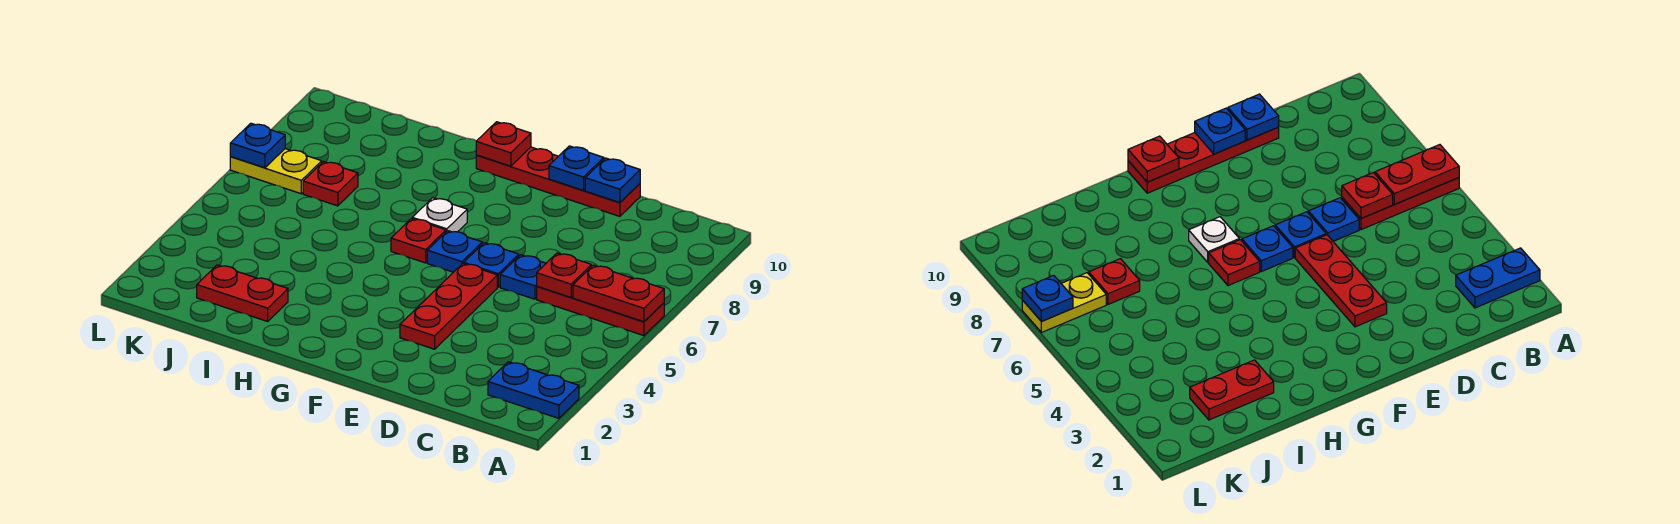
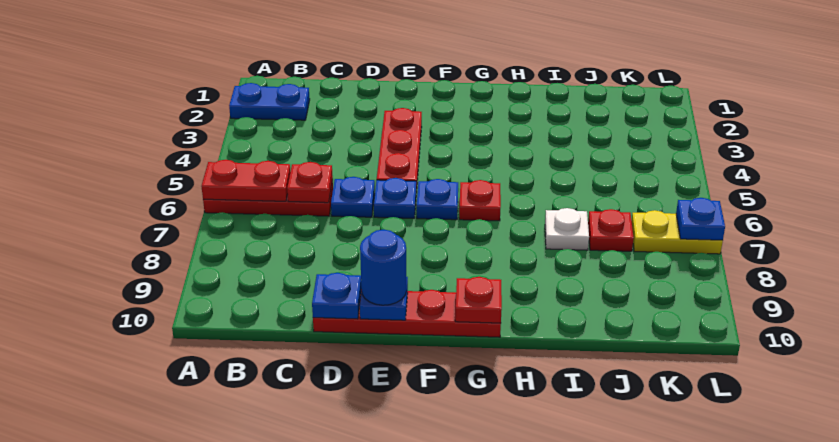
none -> blue 1x1 round brick [360,230,407,305]
white 1x1 plate [412,198,467,232] -> white 1x1 plate moved to [545,208,589,250]
red 1x2 plate [197,265,288,321] -> none

